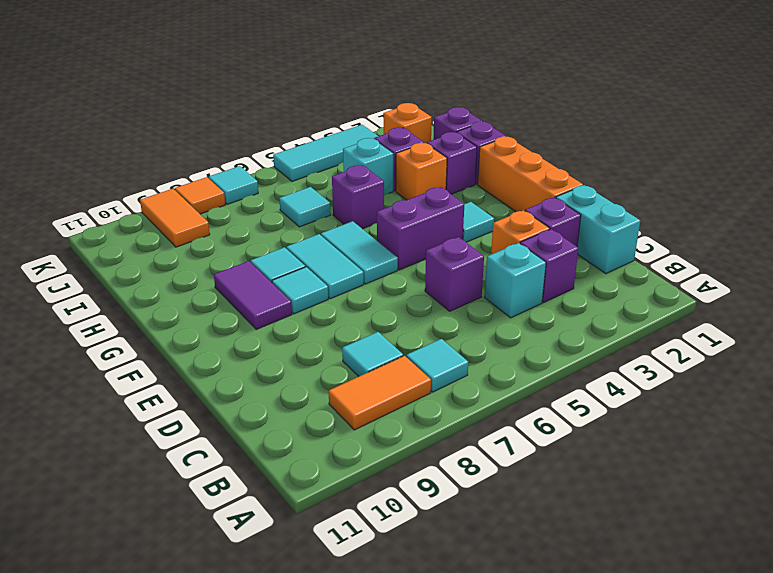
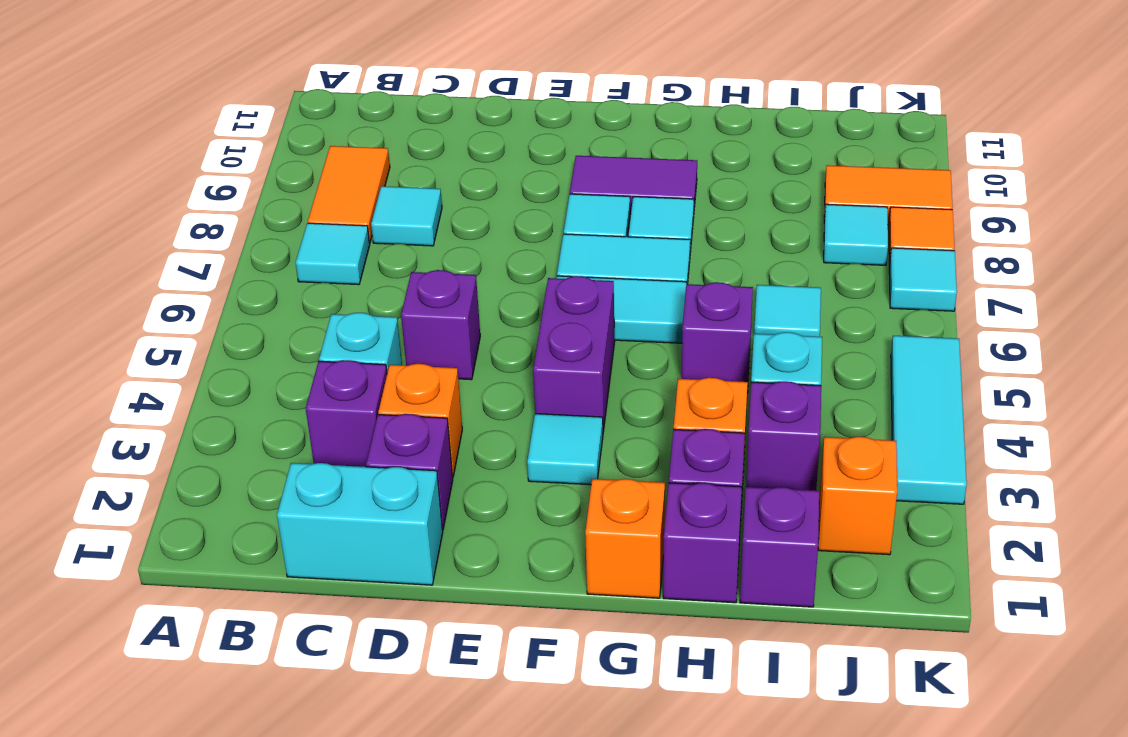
orange 1x3 brick [478,136,583,212] -> orange 1x1 brick [585,479,665,598]
none -> cyan 1x1 tile [824,204,888,265]

